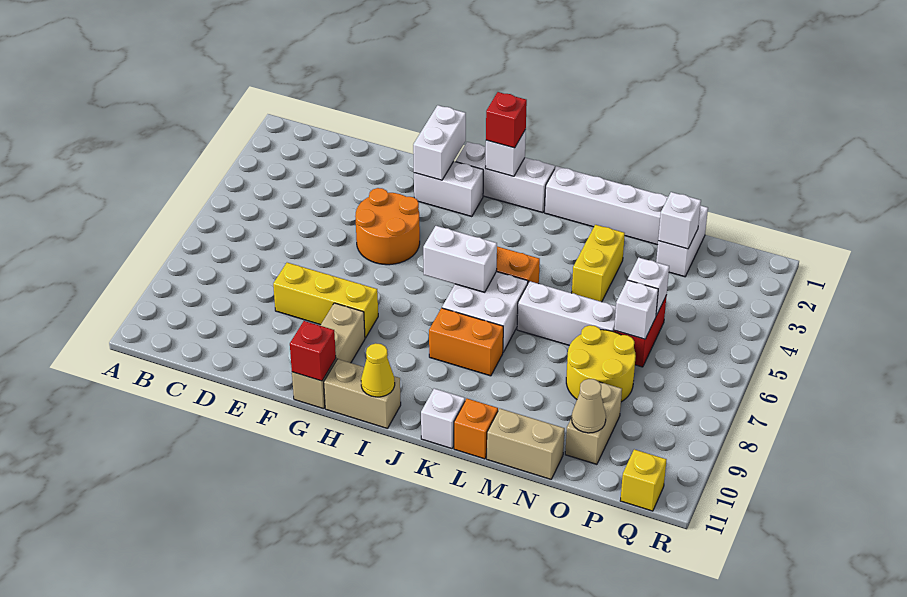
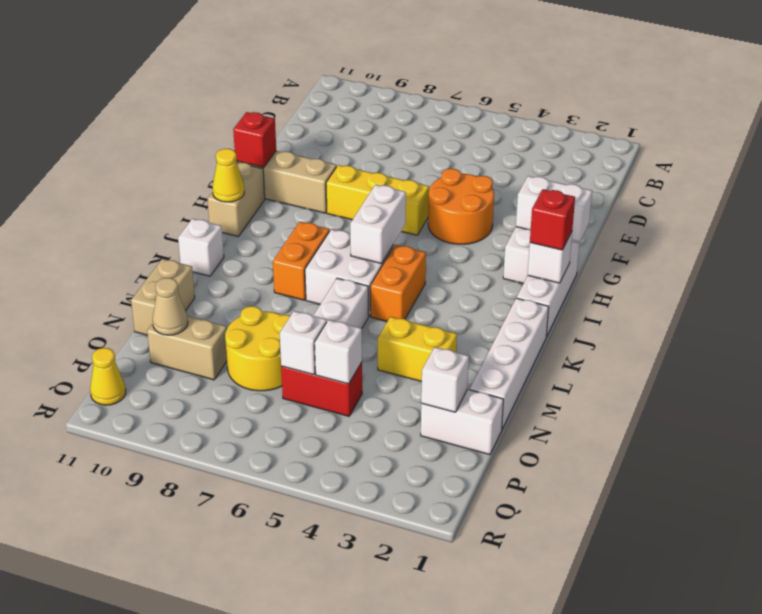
yellow 1x3 brick [273,263,378,338] -> yellow 1x3 brick turned to [326,165,429,235]
orange 1x1 brick [454,399,498,459] -> none
yellow 1x1 brick [620,449,666,511] -> yellow 1x1 cone [90,348,126,405]

